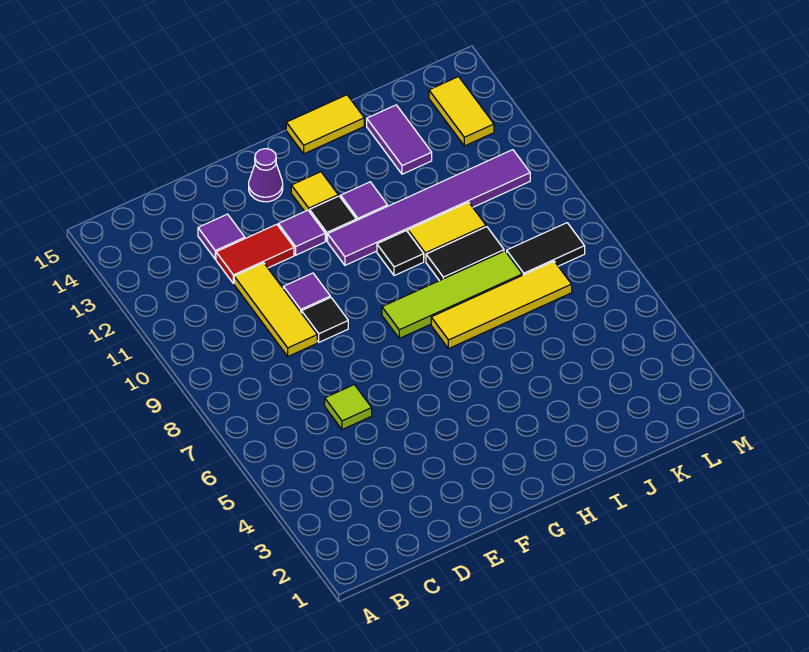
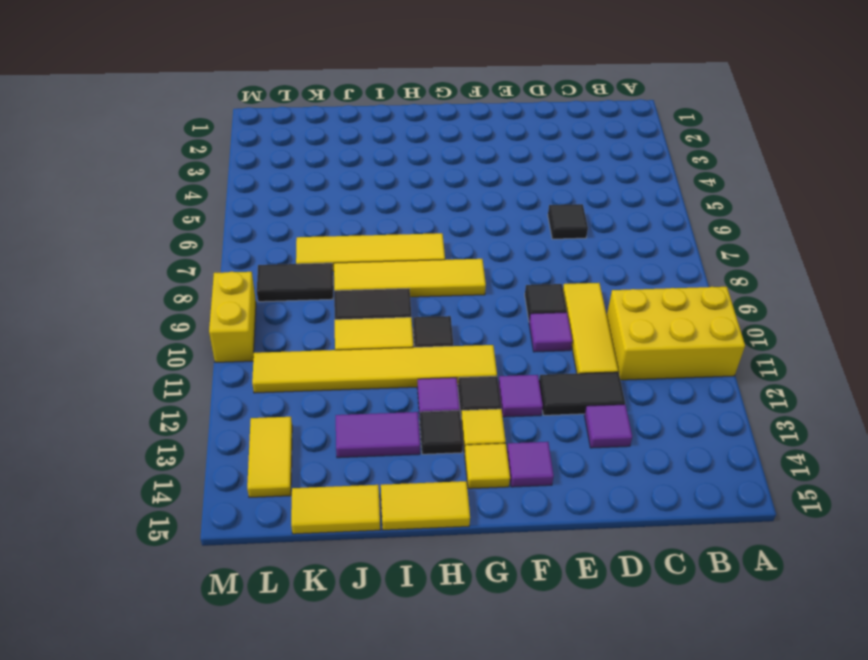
none -> yellow 2x3 brick [607,287,745,380]
lime 1x1 tile [325,385,372,430] -> black 1x1 tile [548,204,588,239]
red 1x2 tile [216,224,294,284] -> black 1x2 tile [539,372,625,415]
purple 1x1 cone [249,149,283,202] -> purple 1x1 tile [507,442,554,487]
lime 1x4 tile [382,251,522,338] -> yellow 1x4 tile [334,259,486,297]
purple 1x6 tile [328,150,530,265] -> yellow 1x6 tile [252,345,497,393]
none -> yellow 1x1 tile [465,443,510,489]
none -> black 1x1 tile [420,411,463,454]
purple 1x2 tile [367,105,432,174] -> purple 1x2 tile turned to [336,412,420,458]
none -> yellow 1x2 tile [291,485,380,534]
none -> yellow 1x2 brick [209,272,256,362]

